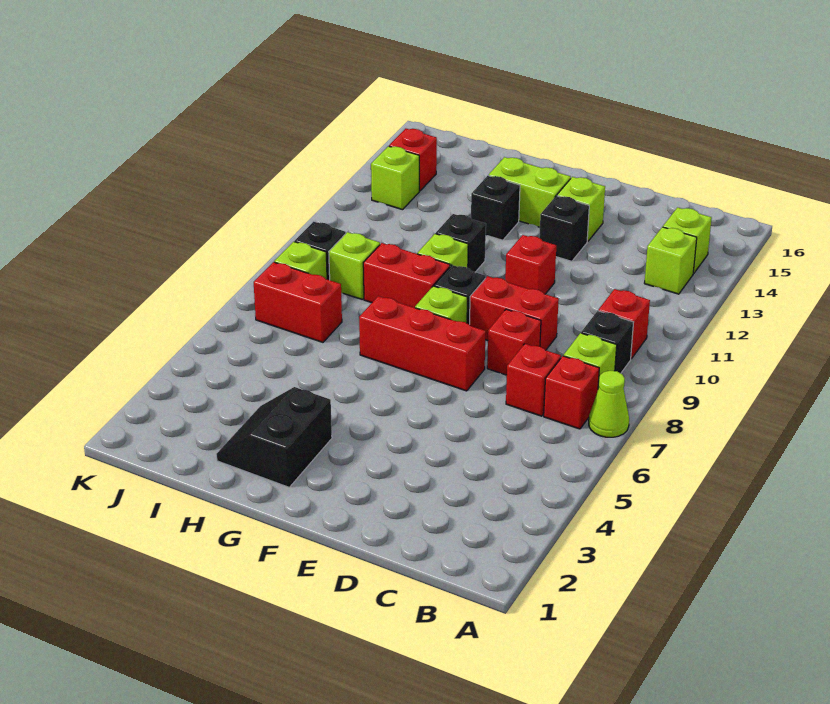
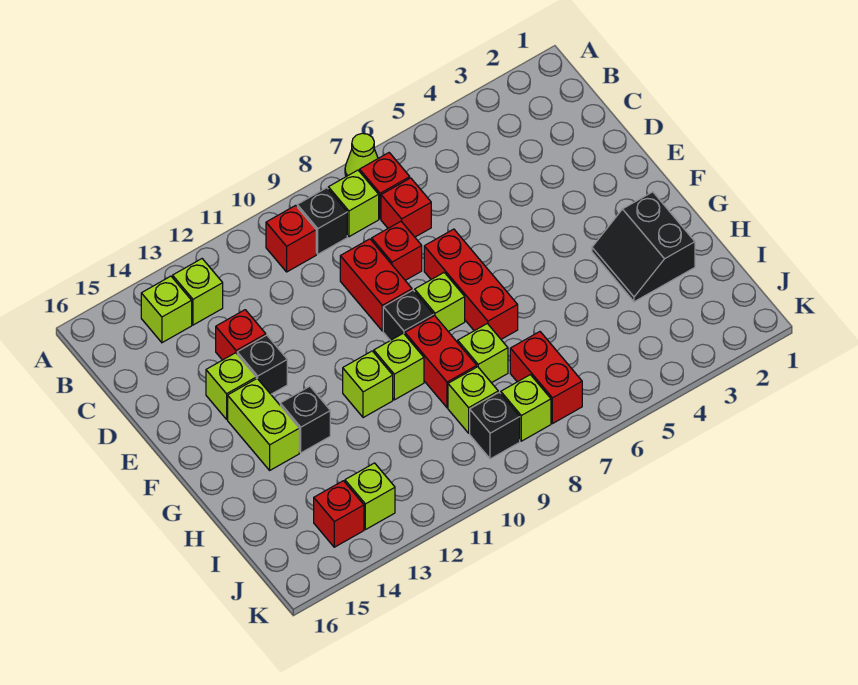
red 1x1 brick [505,235,556,294] -> red 1x1 brick moved to [216,310,266,360]
black 2x2 slope [216,387,332,487] -> black 2x2 slope turned to [592,192,695,302]
black 1x1 brick [436,214,486,272] -> lime 1x1 brick [343,351,393,418]
none -> lime 1x1 brick [458,324,508,383]

